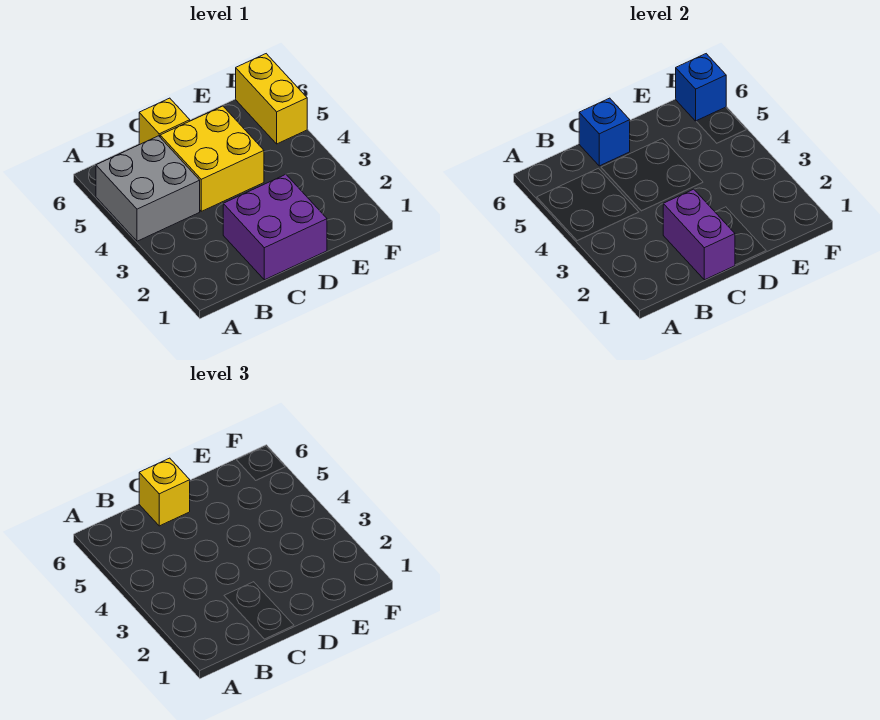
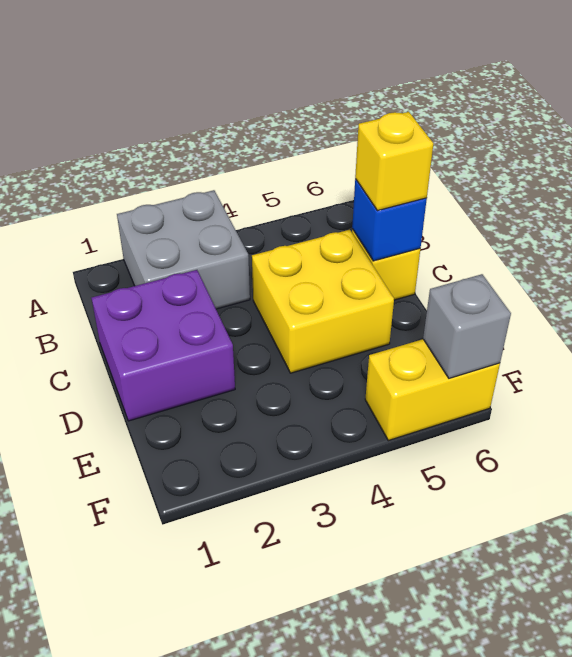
grey 2x2 brick [96,136,200,241] -> grey 2x2 brick moved to [117,190,250,309]
purple 1x2 brick [663,189,735,280] -> none
blue 1x1 brick [676,54,726,121] -> grey 1x1 brick [423,274,511,378]

